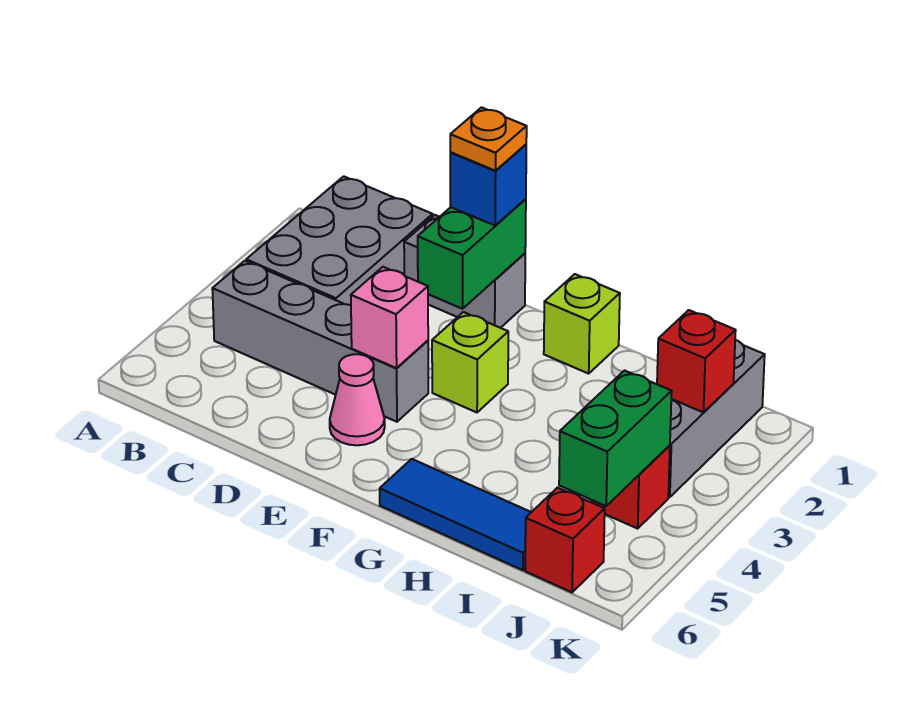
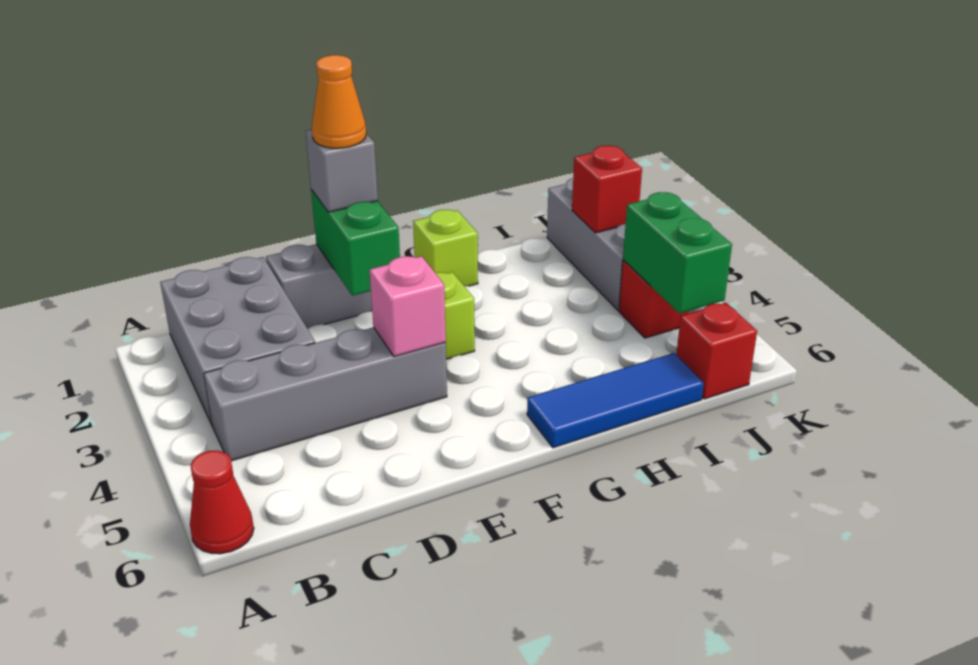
none -> red 1x1 cone [190,450,254,554]
blue 1x1 brick [450,145,526,226] -> grey 1x1 brick [306,129,378,212]
orange 1x1 plate [450,107,527,171] -> orange 1x1 cone [312,55,366,148]
pink 1x1 cone [330,354,385,445] -> none

